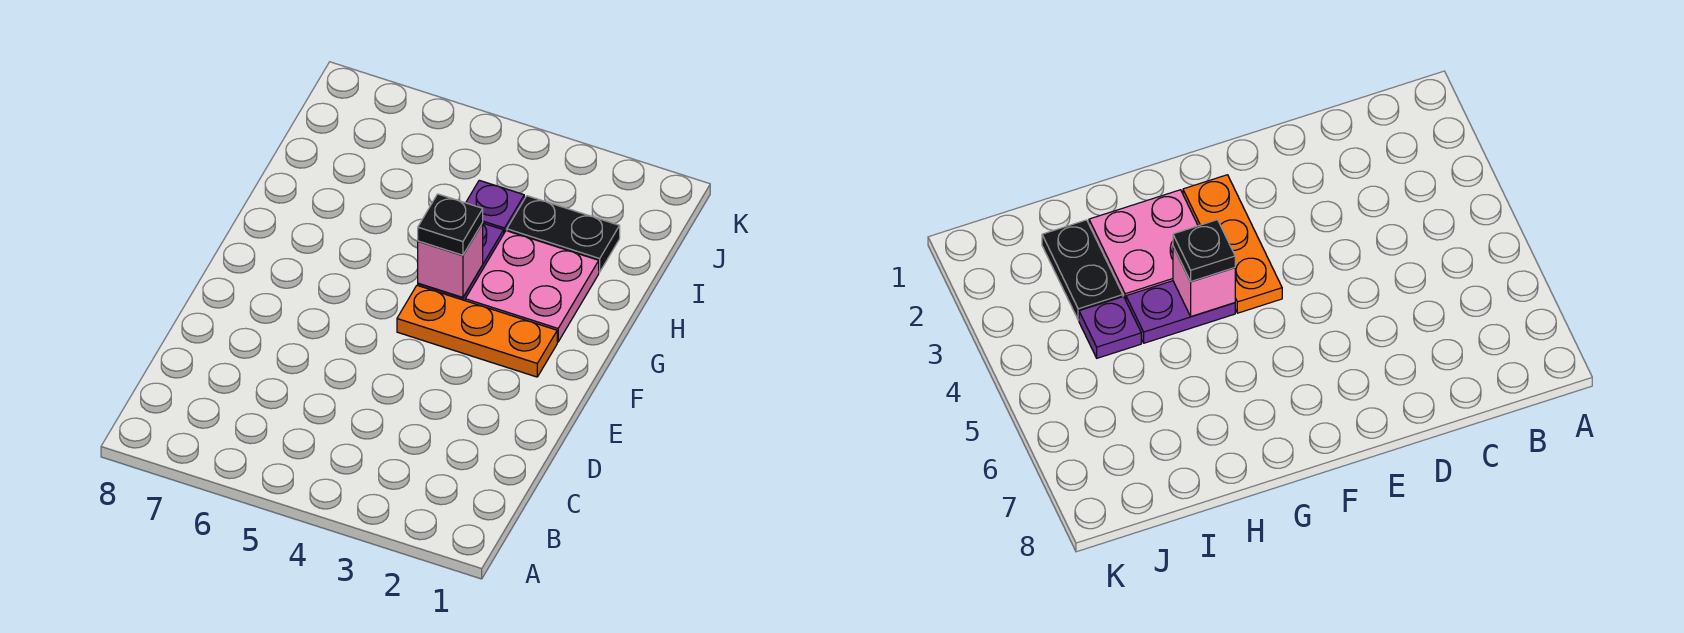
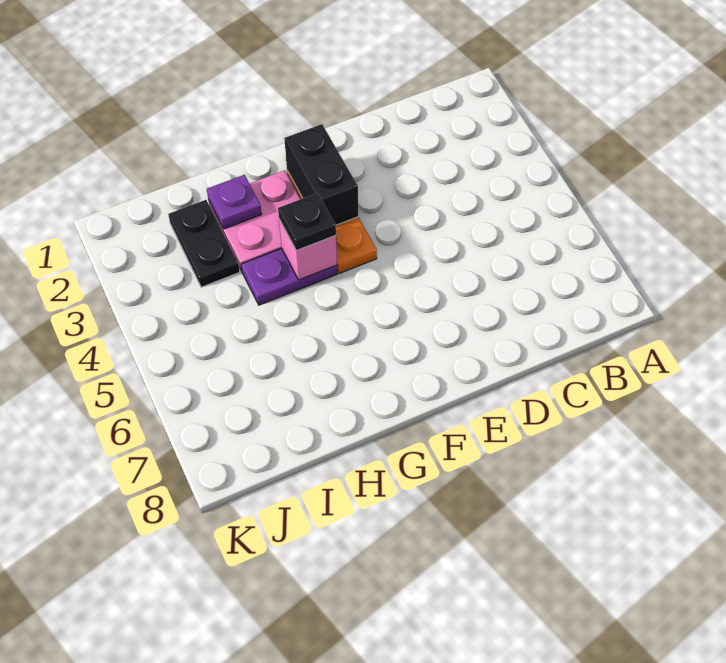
none -> black 1x2 brick [284,124,358,225]
purple 1x1 plate [466,180,524,233] -> purple 1x1 plate moved to [207,175,262,229]

